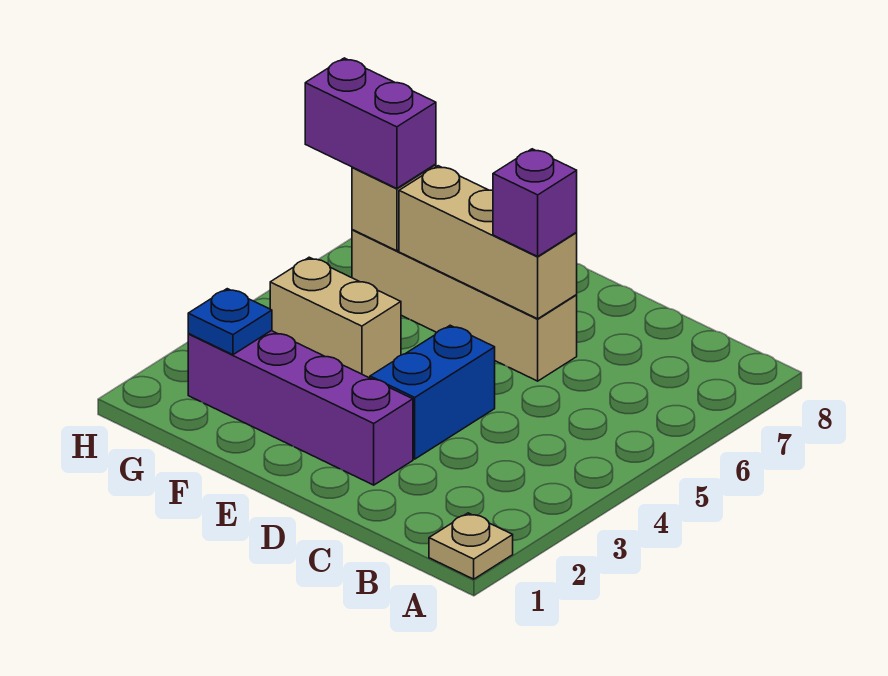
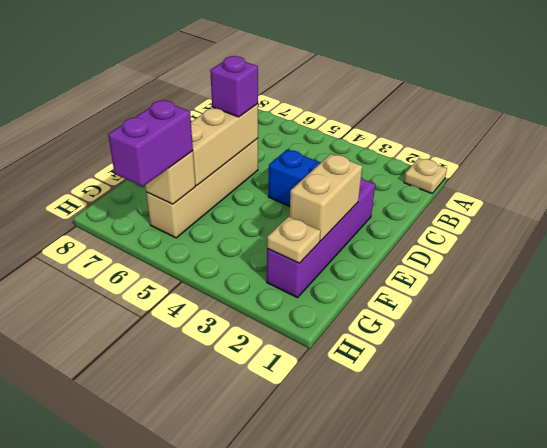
tan 1x2 brick [270,257,401,378] -> tan 1x2 brick moved to [290,154,362,241]
blue 1x1 plate [188,289,272,355] -> tan 1x1 plate [267,216,321,263]

